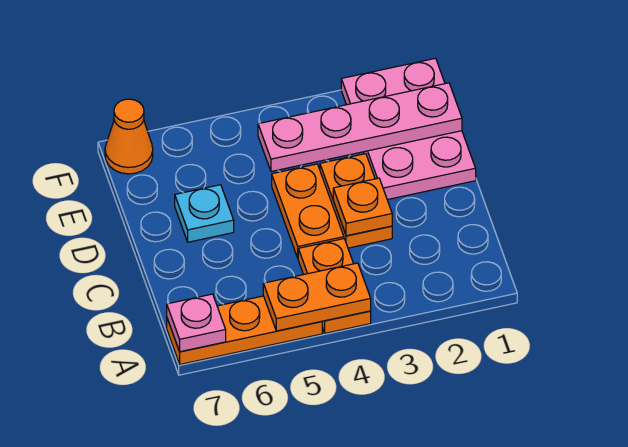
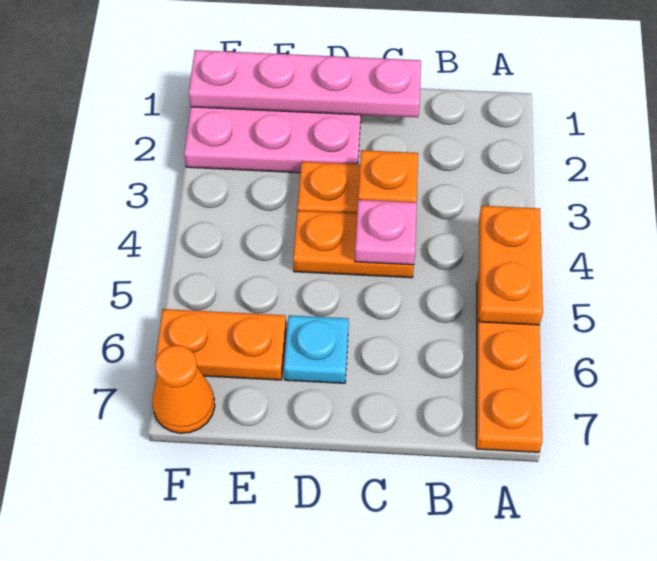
orange 1x2 plate [298,239,371,333] -> orange 1x2 plate moved to [155,309,286,380]
pink 1x1 plate [167,294,226,352] -> pink 1x1 plate moved to [355,200,417,265]
pink 1x4 plate [258,83,462,171] -> pink 1x4 plate turned to [189,50,421,117]

